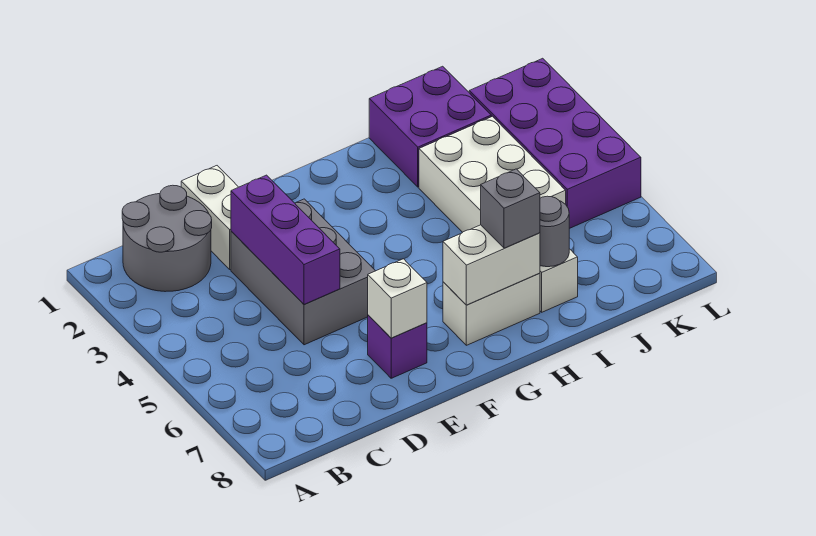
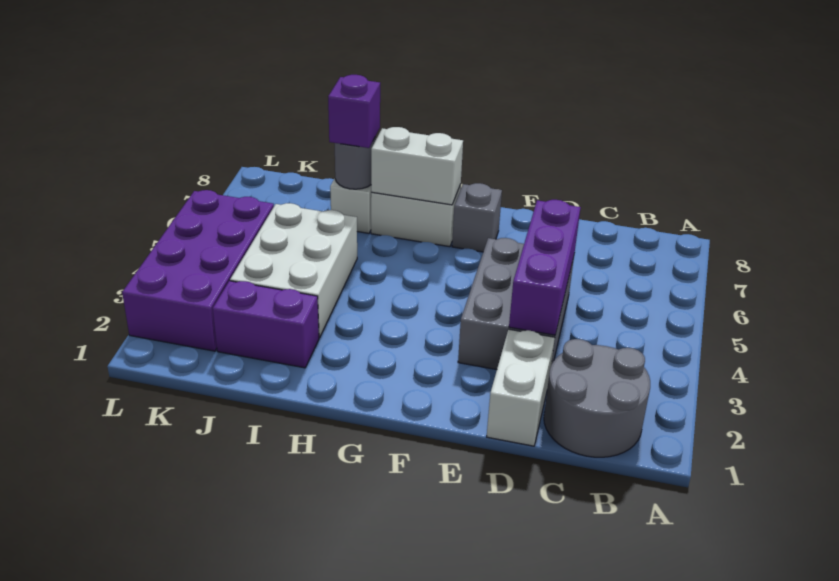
purple 1x1 brick [368,315,427,378] -> purple 1x1 brick moved to [328,75,380,148]
white 1x1 brick [368,259,427,338] -> none
grey 1x1 brick [481,169,540,248] -> grey 1x1 brick moved to [452,183,502,252]
purple 2x2 brick [369,66,491,187] -> purple 1x2 brick [213,281,319,368]

